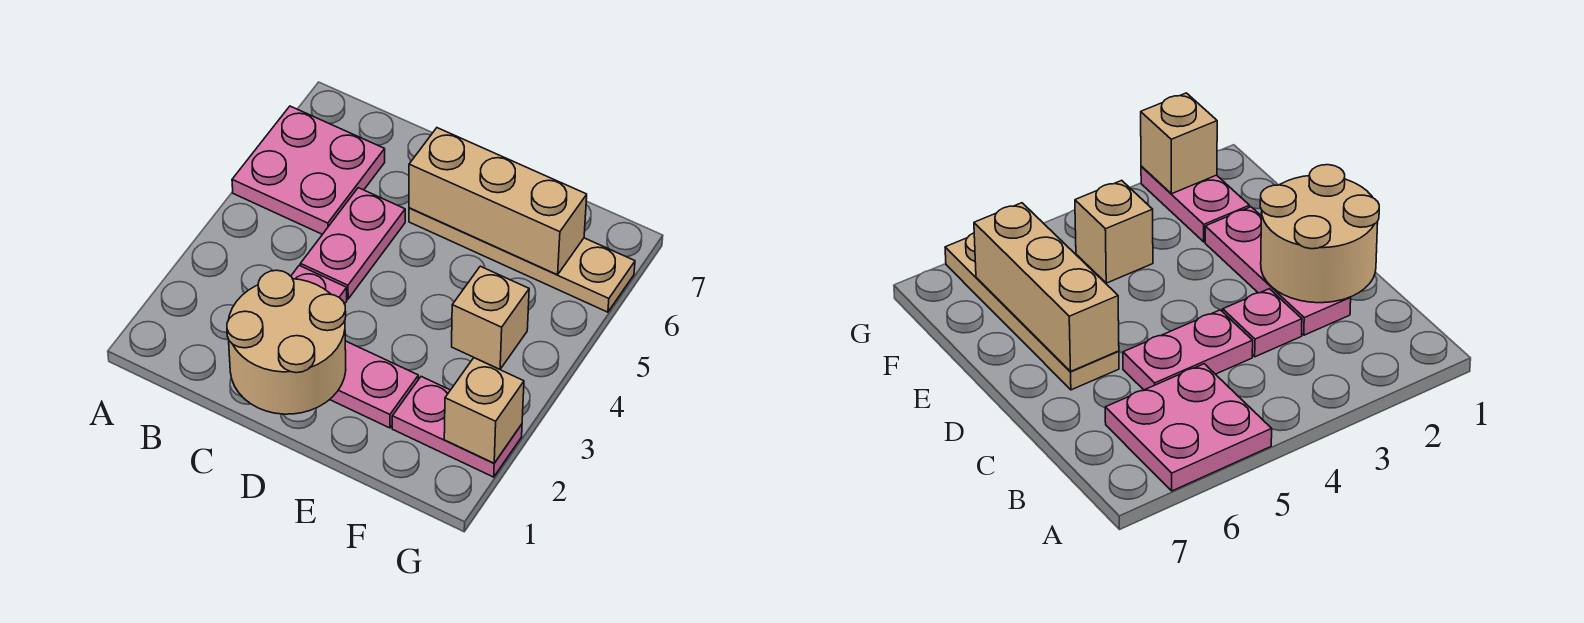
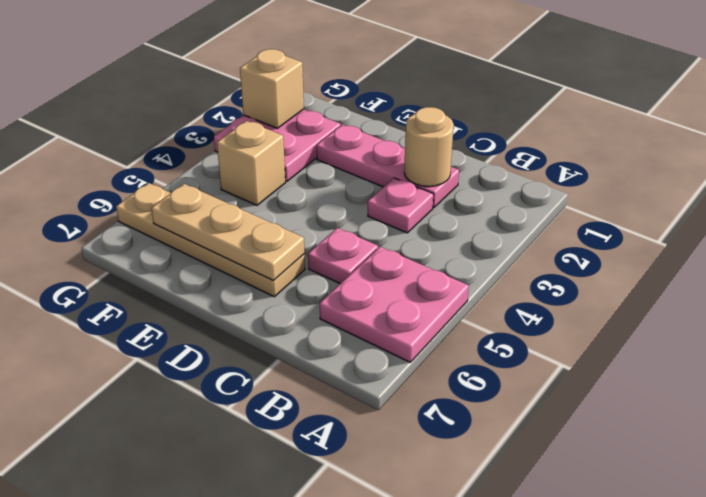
tan 2x2 round brick [227,270,346,414] -> tan 1x1 round brick [404,107,454,187]
pink 1x2 plate [301,188,405,299] -> pink 1x1 plate [308,228,378,284]
tan 1x3 brick [409,128,587,275] -> tan 1x3 plate [152,184,304,280]
pink 1x2 plate [392,377,522,477] -> pink 2x2 plate [214,109,341,182]

